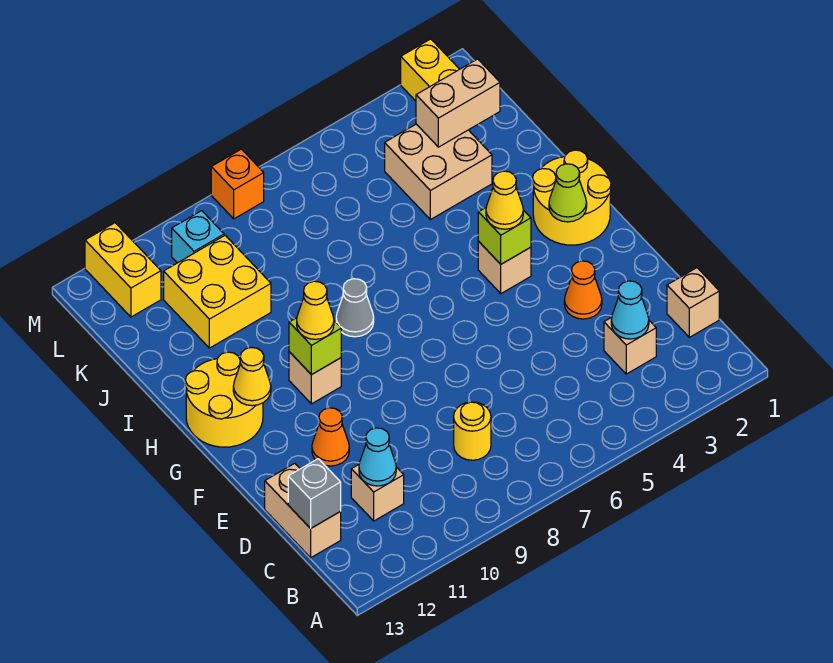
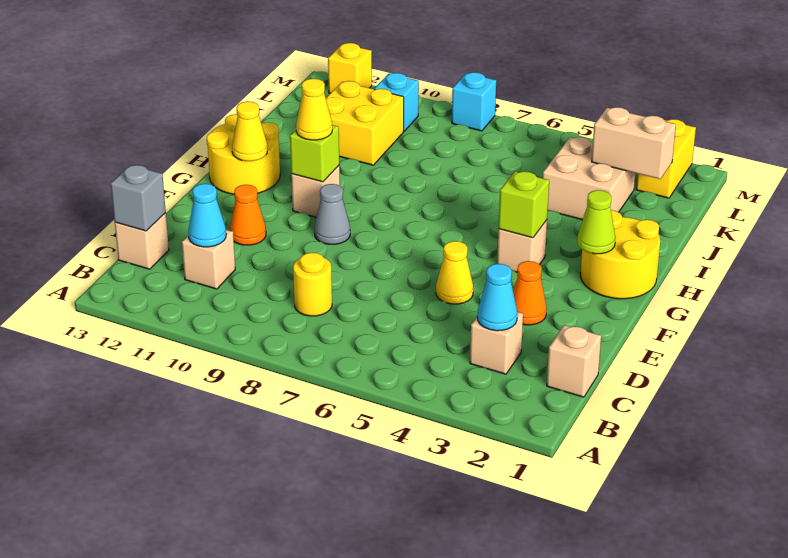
tan 1x2 brick [265,463,341,558] -> tan 1x1 brick [115,213,169,269]
yellow 1x1 cone [486,171,523,229] -> yellow 1x1 cone moved to [436,241,473,304]
grey 1x1 cone [336,279,374,337] -> grey 1x1 cone moved to [315,184,350,244]
yellow 1x2 brick [85,223,161,317] -> yellow 1x1 brick [328,43,372,93]
orange 1x1 brick [211,149,264,219] -> cyan 1x1 brick [452,72,496,131]

